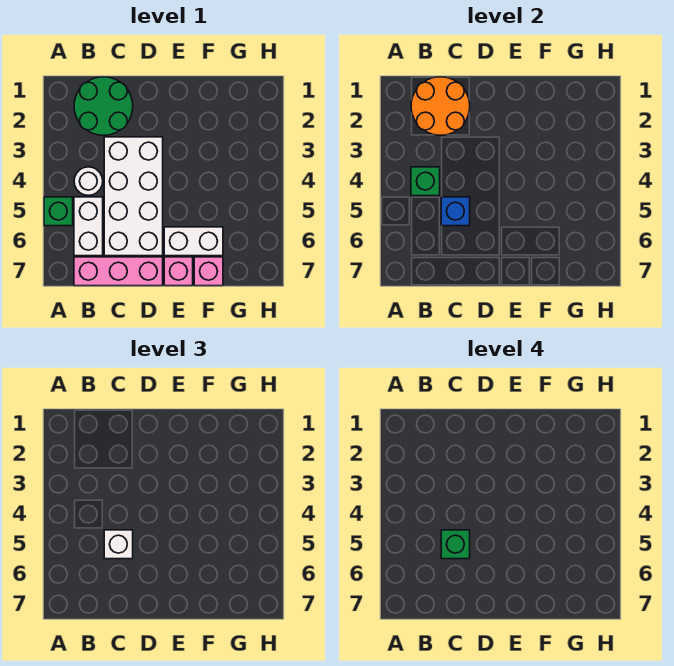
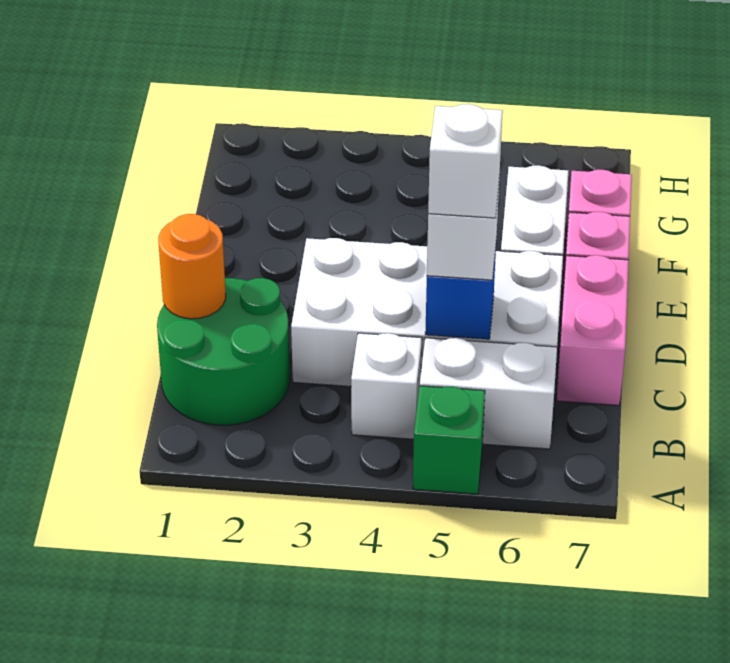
orange 2x2 round brick [411,77,470,135] -> orange 1x1 round brick [158,214,226,319]
white 1x1 round brick [74,167,103,195] -> white 1x1 brick [351,333,422,439]
green 1x1 brick [411,167,440,196] -> none
pink 1x3 brick [74,257,163,286] -> pink 1x2 brick [556,255,629,405]
green 1x1 brick [441,530,470,559] -> white 1x1 brick [428,104,503,218]

